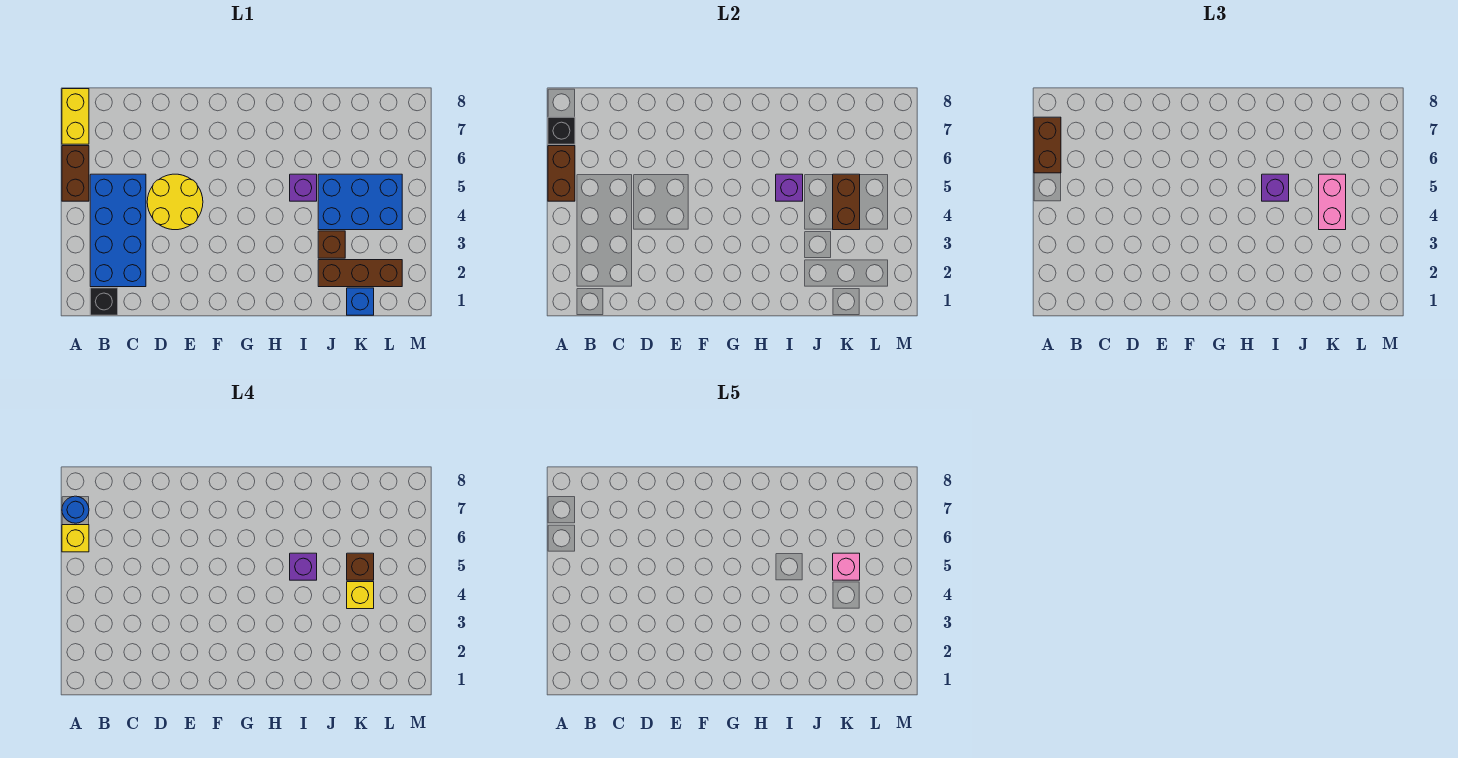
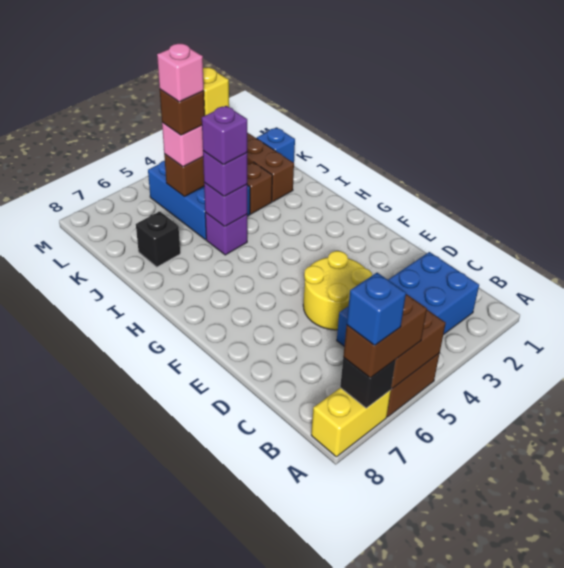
yellow 1x1 brick [62,525,89,552] -> none
blue 1x1 round brick [62,496,89,523] -> blue 1x1 brick [347,273,406,346]
black 1x1 brick [90,288,118,315] -> black 1x1 brick moved to [136,211,180,267]

